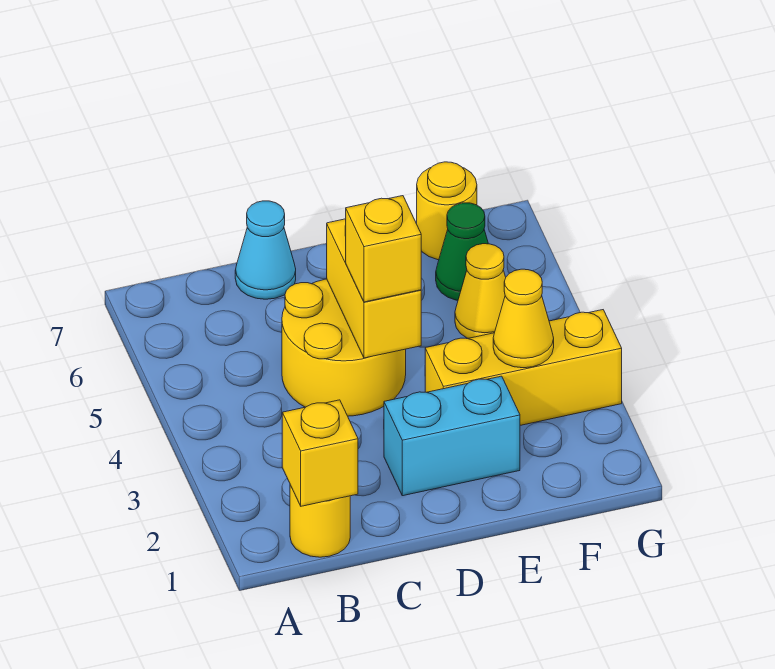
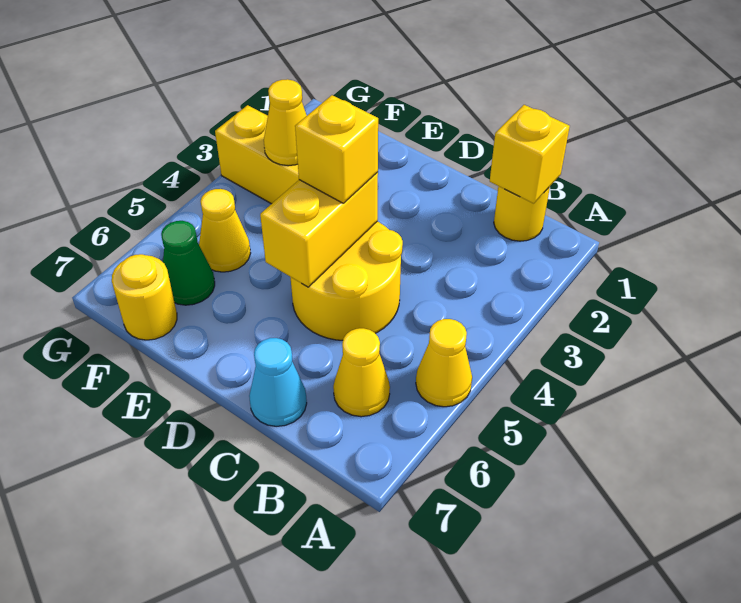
none -> yellow 1x1 cone [416,319,472,407]
none -> yellow 1x1 cone [333,328,390,417]
cyan 1x2 brick [384,376,520,496] -> none

